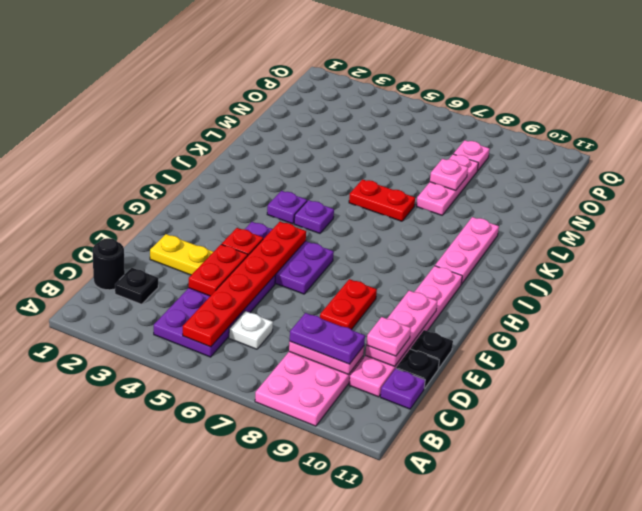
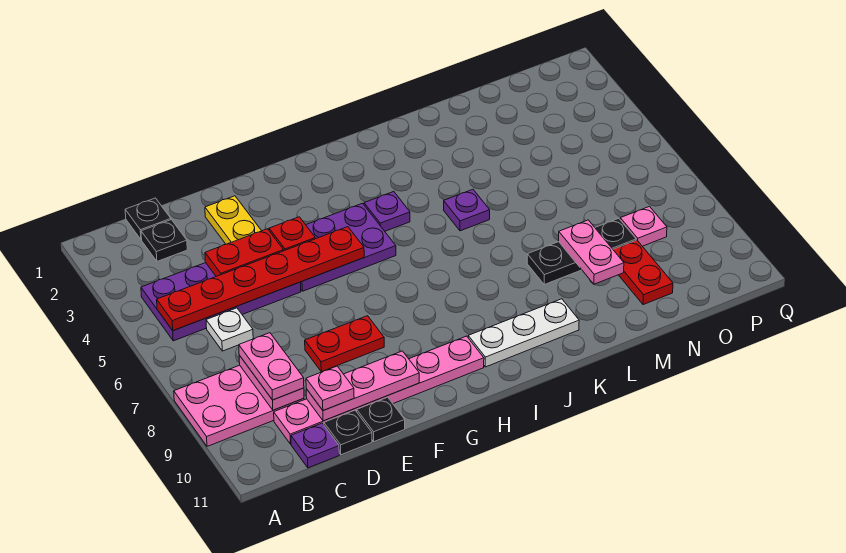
black 1x1 round brick [93,238,125,290] -> black 1x1 plate [125,198,171,240]
purple 1x2 plate [290,313,365,364] -> pink 1x2 plate [239,333,304,400]
purple 2x3 plate [245,222,334,294] -> purple 2x3 plate turned to [301,203,396,291]
purple 1x1 plate [294,200,334,233] -> purple 1x1 plate moved to [444,189,490,231]
pink 1x3 plate [435,217,499,284] -> white 1x3 plate [468,299,579,367]
red 1x2 plate [349,179,415,221] -> red 1x2 plate moved to [613,240,673,305]
pink 1x3 plate [416,154,478,215] -> black 1x3 plate [527,218,636,284]
pink 1x1 plate [430,159,468,191] -> pink 1x2 plate [559,220,624,284]

